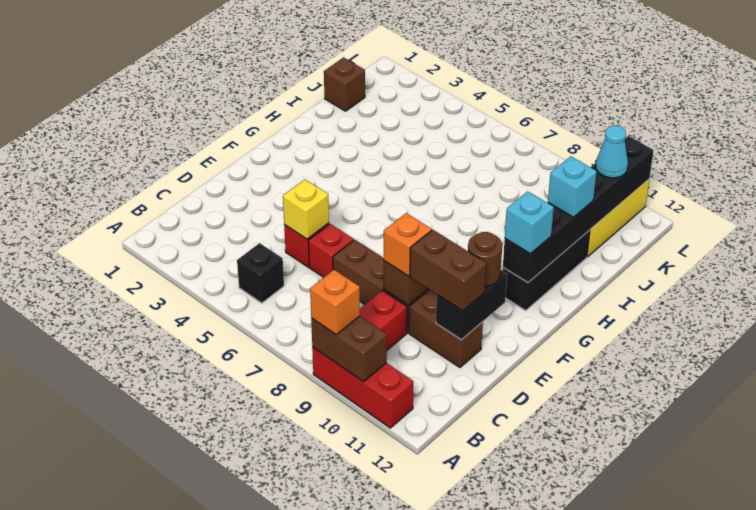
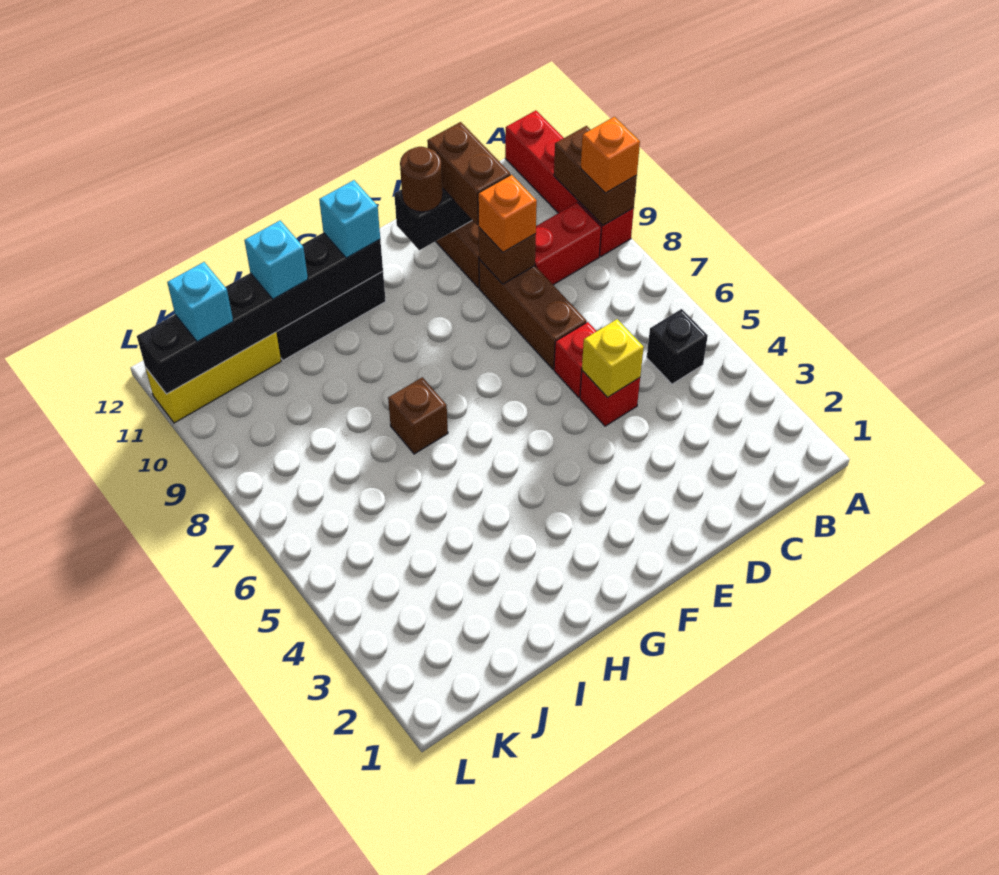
red 1x3 brick [312,347,414,428] -> red 1x4 brick [505,110,634,256]
brown 1x1 brick [324,57,365,111] -> brown 1x1 brick moved to [388,377,448,454]
cyan 1x1 cone [596,126,628,178] -> cyan 1x1 brick [167,262,233,342]

